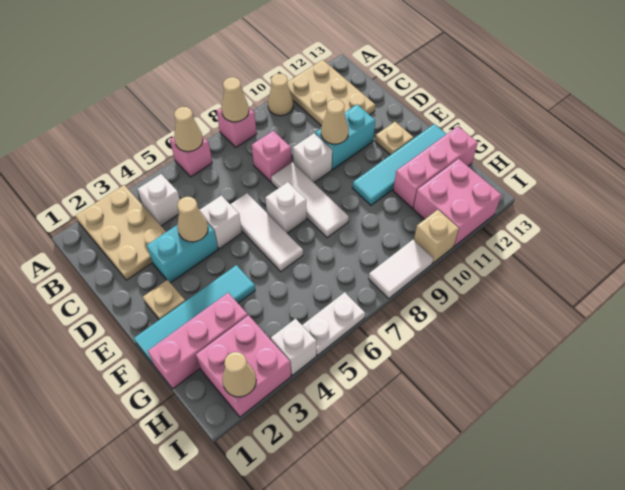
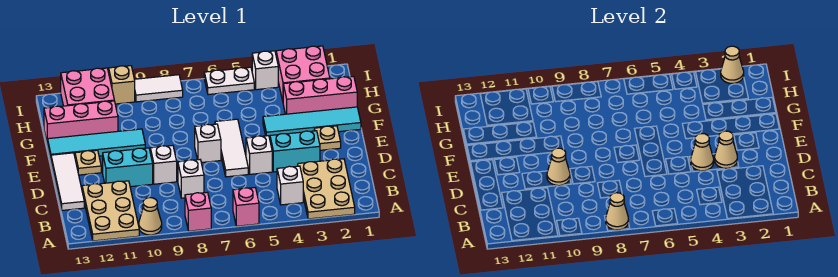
tan 1x1 cone [174,107,203,152] -> tan 1x1 cone moved to [715,131,737,168]
pink 1x1 brick [252,131,291,182] -> white 1x1 brick [178,160,204,198]
white 1x3 tile [271,162,349,238] -> white 1x3 tile moved to [51,153,84,210]

